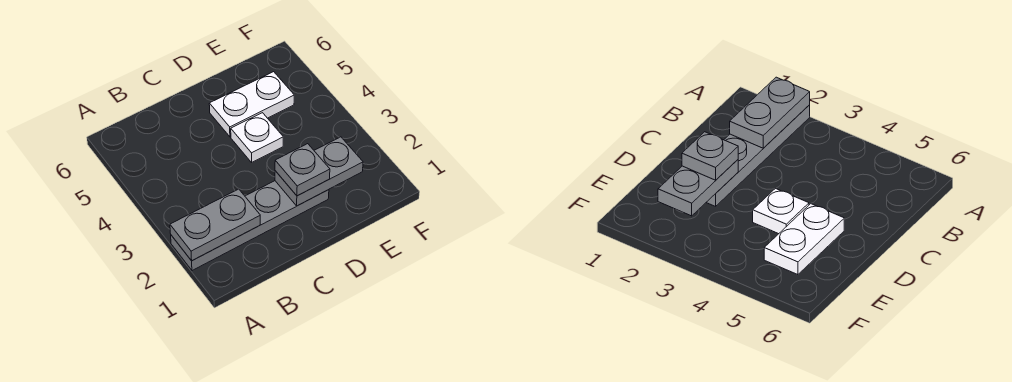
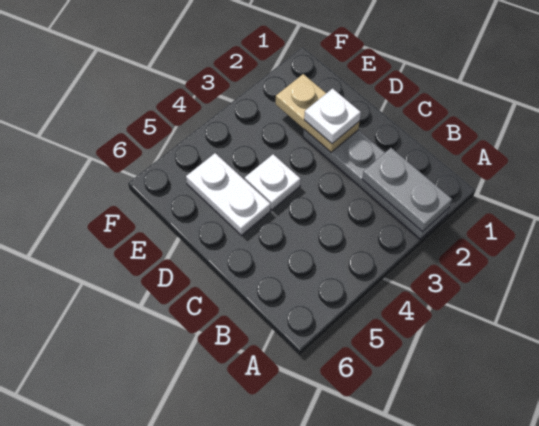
grey 1x2 plate [275,137,363,206] -> tan 1x2 plate [276,74,359,152]
grey 1x1 plate [275,144,330,196] -> white 1x1 plate [304,89,361,143]

